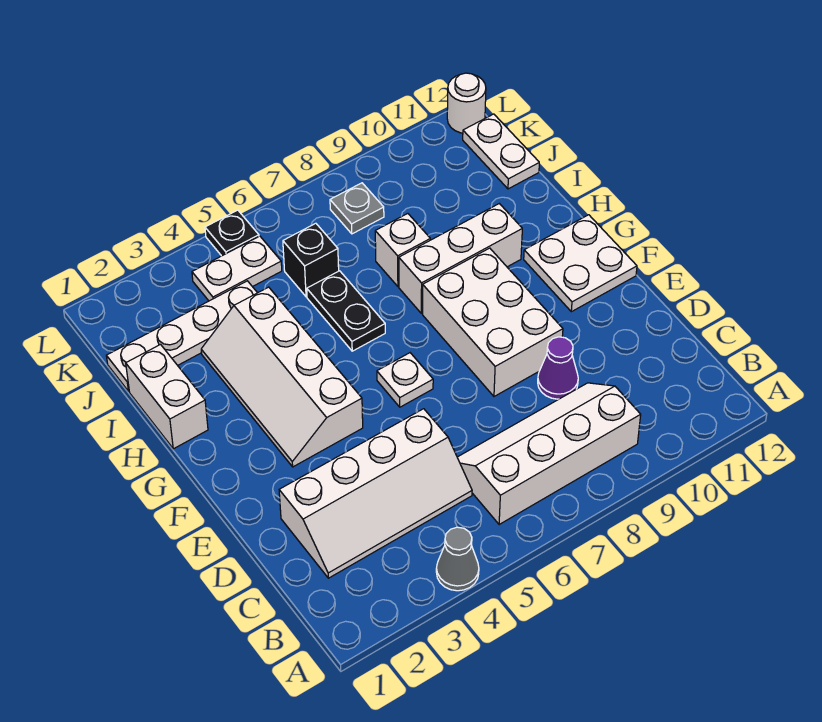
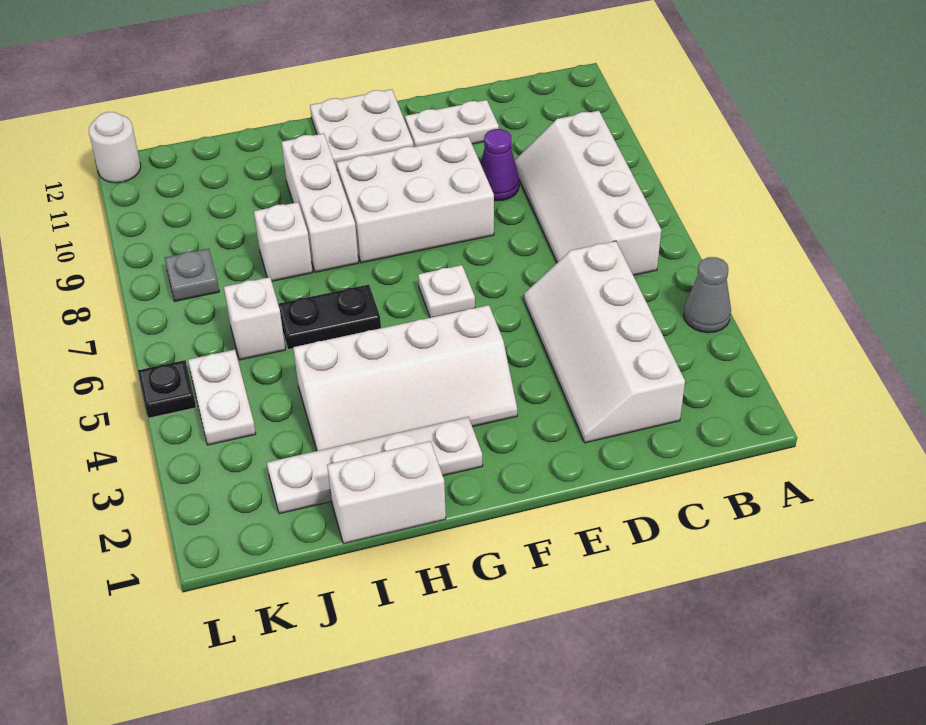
white 2x4 slope [279,409,472,578] -> white 2x4 slope turned to [524,241,685,443]
white 1x4 plate [106,281,257,391] -> white 1x4 plate turned to [267,417,483,514]
black 1x1 brick [283,223,339,297] -> white 1x1 brick [224,277,285,360]
white 1x2 plate [463,114,539,189] -> white 1x2 plate moved to [405,100,499,147]

